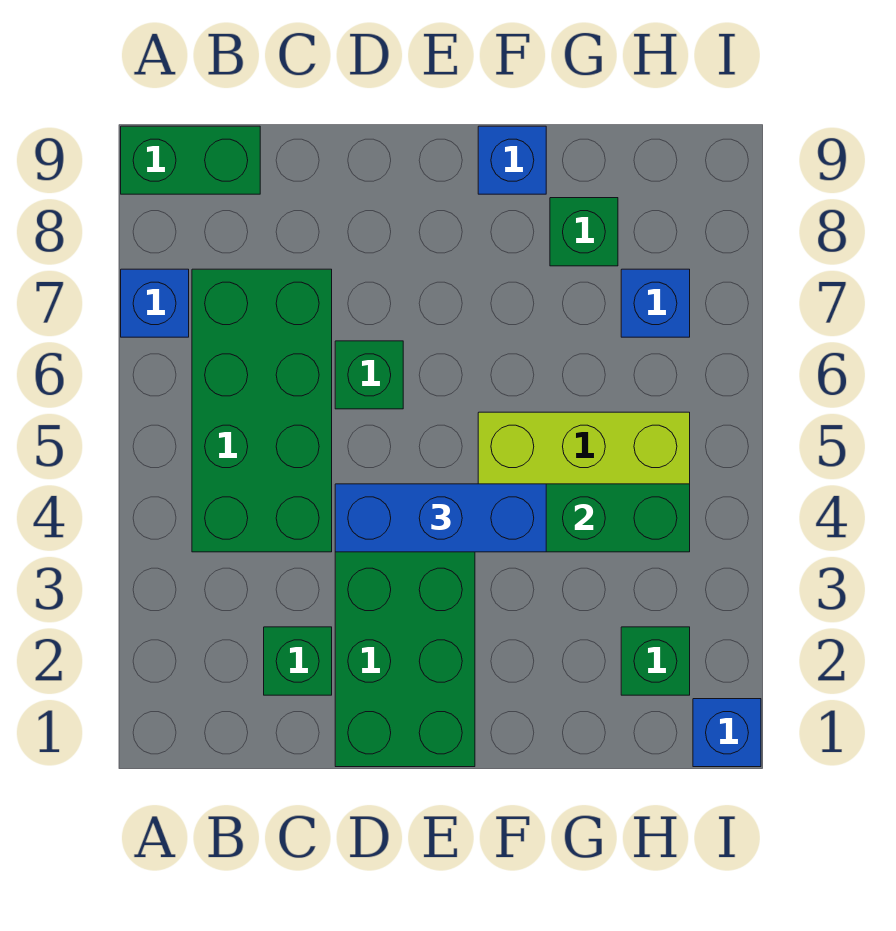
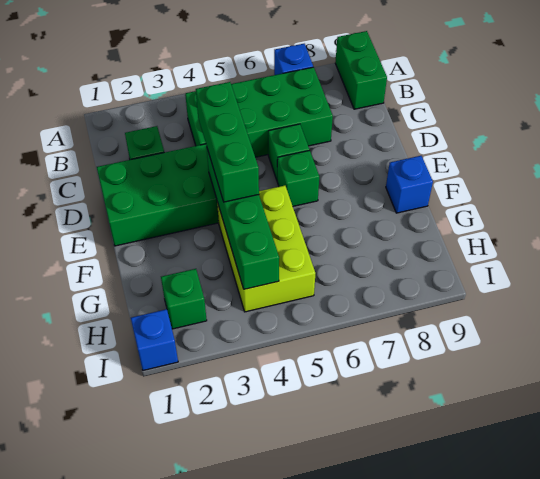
blue 1x3 brick [335,484,546,552] -> green 1x3 brick [196,82,259,202]
green 1x1 brick [550,198,618,266] -> green 1x1 brick moved to [277,150,319,206]
blue 1x1 brick [621,269,690,337] -> none

